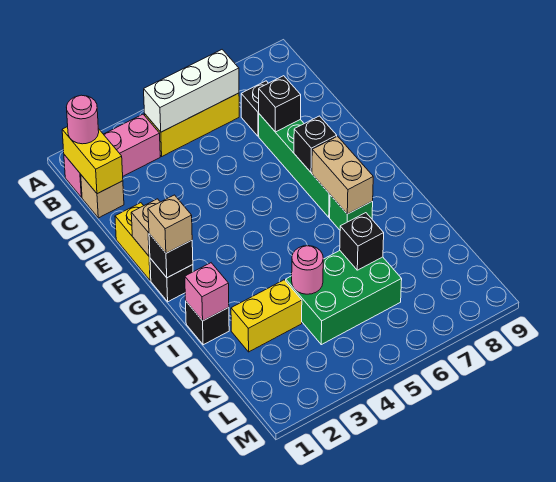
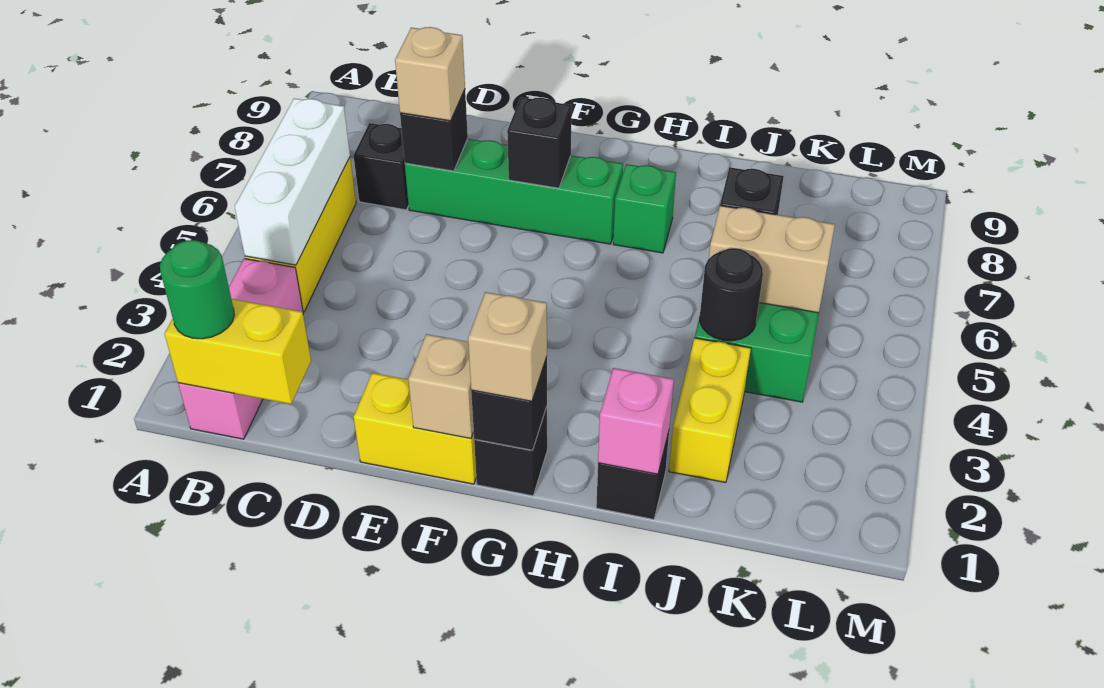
pink 1x1 round brick [66,95,99,144] -> green 1x1 round brick [160,240,234,339]
tan 1x1 brick [81,175,124,218] -> tan 1x1 brick moved to [395,27,465,121]
tan 1x2 brick [312,136,373,214] -> tan 1x2 brick moved to [709,206,835,313]
pink 1x1 round brick [292,246,323,294] -> black 1x1 round brick [700,248,763,341]

